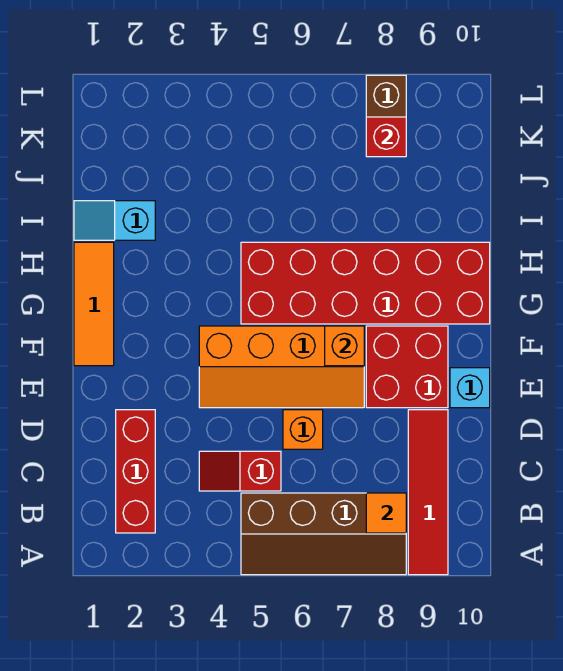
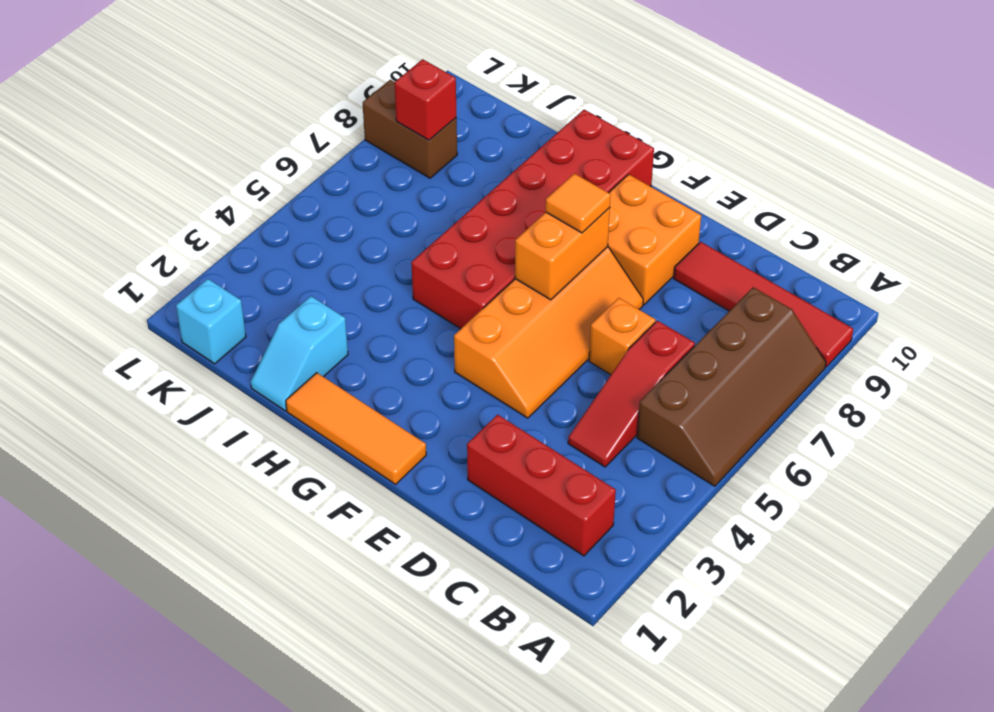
orange 1x1 tile [366,493,406,533] -> orange 1x1 tile moved to [546,174,611,233]
red 1x2 slope [199,451,281,491] -> red 1x3 slope [568,321,695,467]
red 2x2 brick [366,326,448,408] -> orange 2x2 brick [608,174,701,304]
cyan 1x1 brick [450,368,490,408] -> cyan 1x1 brick moved to [176,279,246,364]
orange 1x1 brick [325,326,364,366] -> orange 1x2 brick [515,208,610,300]

